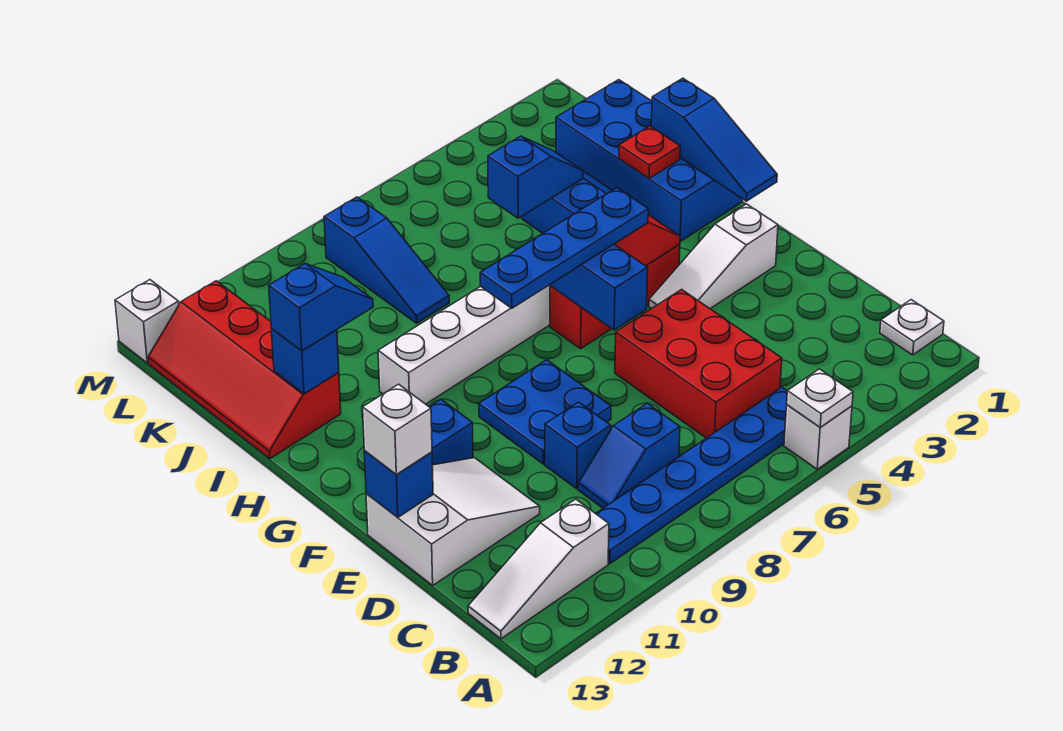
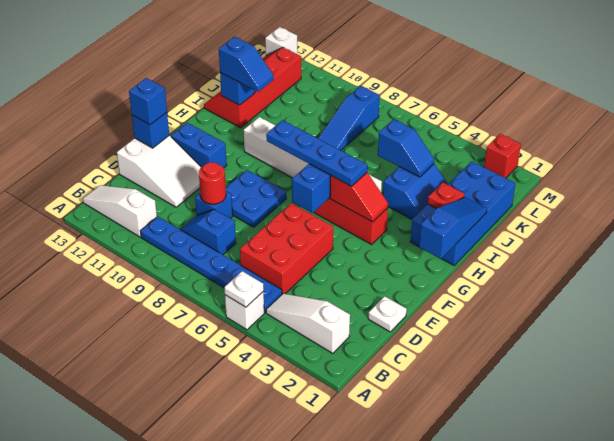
white 1x1 plate [880,300,944,355] -> white 1x1 plate moved to [368,296,407,332]
none -> red 1x1 round brick [199,162,226,204]
white 1x1 brick [363,384,432,474] -> blue 1x1 brick [129,78,167,125]
white 1x3 slope [649,204,778,309] -> white 1x3 slope moved to [266,293,350,353]
blue 1x3 slope [651,78,777,201] -> blue 1x3 slope turned to [419,197,487,259]
none -> red 1x1 brick [484,134,521,178]

